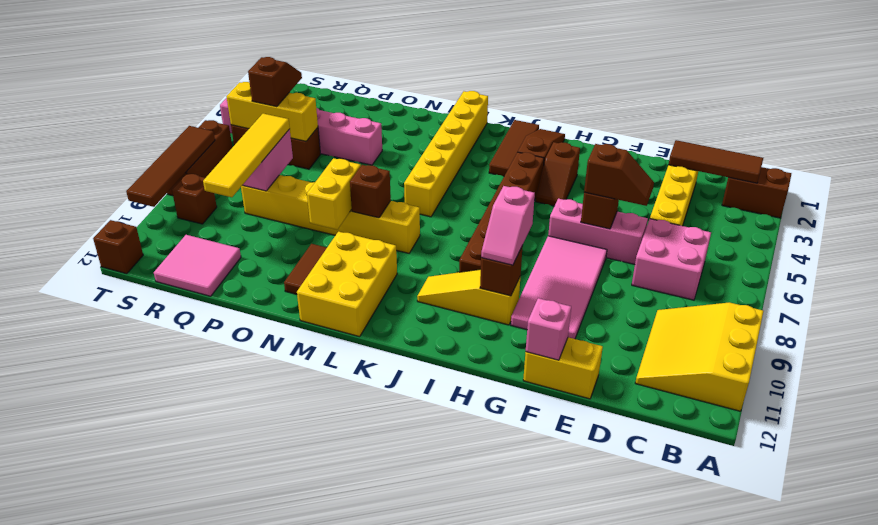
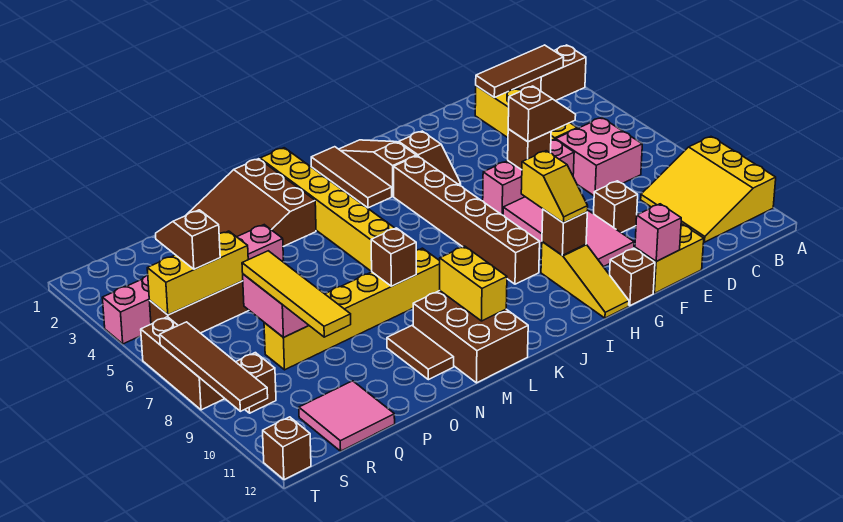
none -> brown 1x1 brick [594,181,638,233]
none -> brown 1x1 brick [610,248,655,306]
pink 1x2 slope [481,186,535,265] -> yellow 1x2 slope [521,151,588,223]
yellow 1x3 slope [417,269,520,325] -> yellow 1x3 slope turned to [541,242,629,318]
yellow 2x3 brick [297,231,397,337] -> brown 2x3 brick [413,291,528,383]
none -> brown 3x3 slope [188,159,316,247]
yellow 1x2 brick [307,158,361,230] -> yellow 1x2 brick moved to [440,246,507,321]

